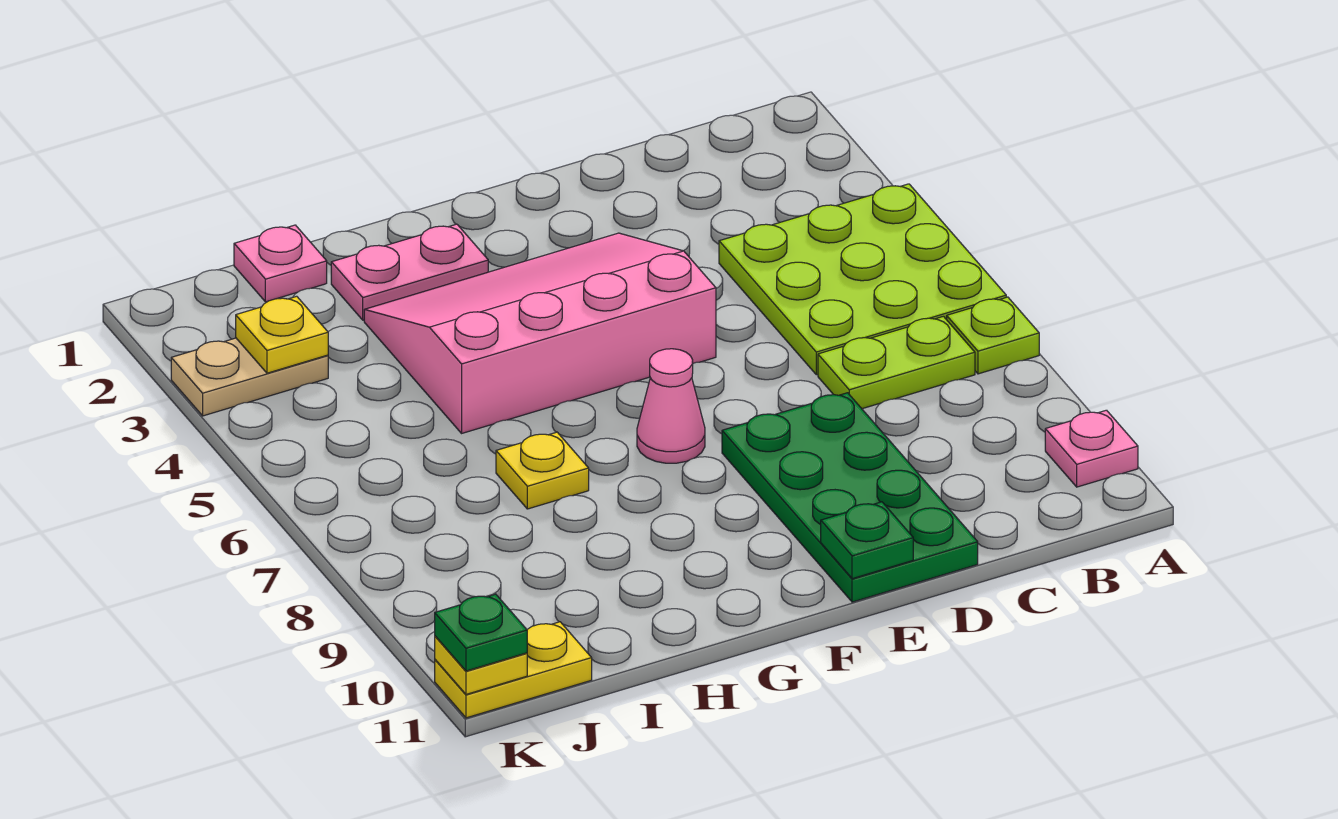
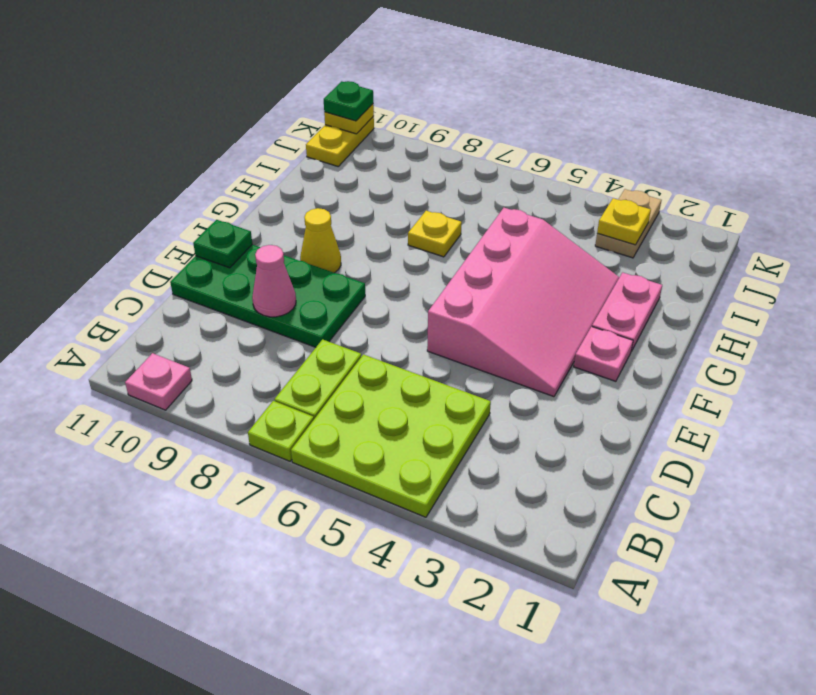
pink 1x1 cone [637,349,705,463] -> pink 1x1 cone moved to [252,245,296,317]
none -> yellow 1x1 cone [300,208,341,273]
pink 1x1 plate [234,225,327,302] -> pink 1x1 plate moved to [574,326,633,381]

